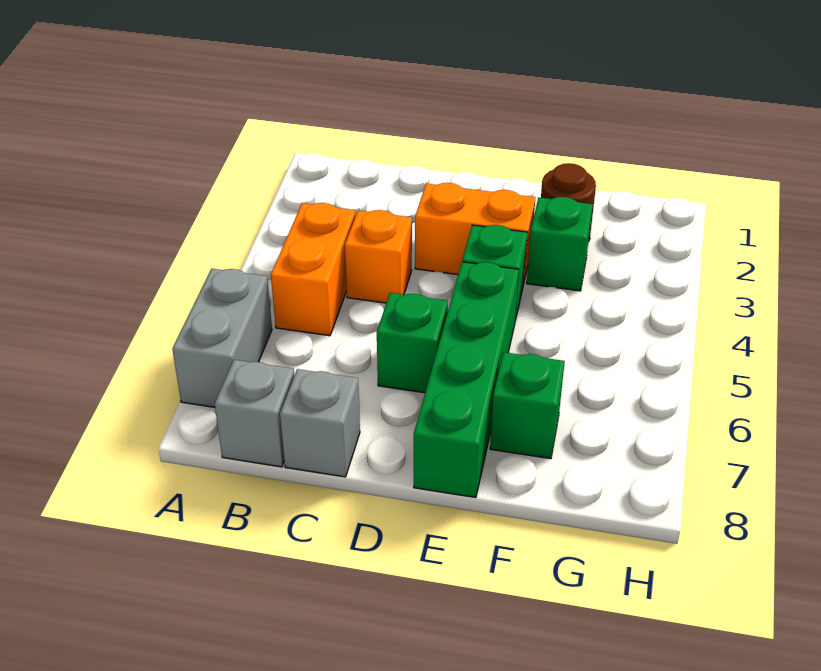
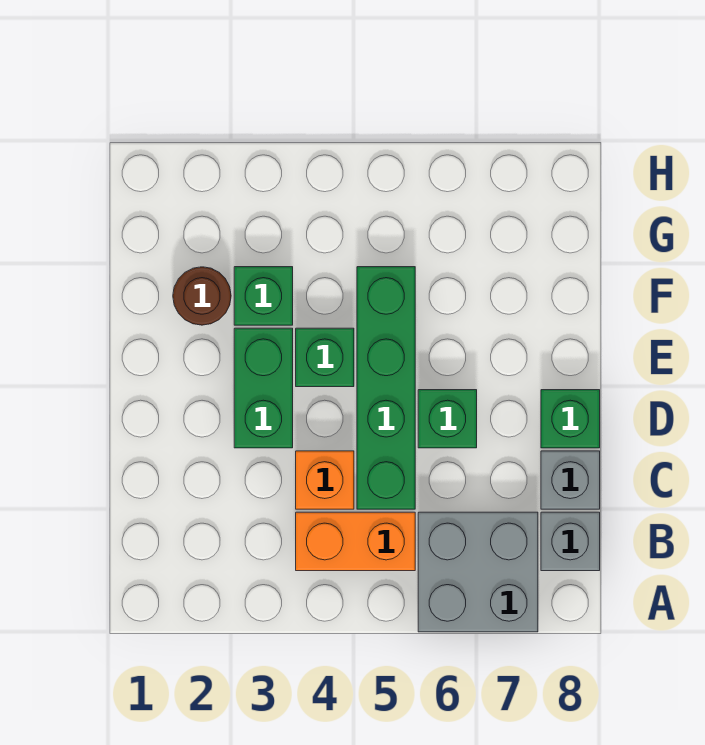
grey 1x2 brick [172,268,272,407] -> grey 2x2 brick [418,512,538,632]
orange 1x2 brick [415,183,535,281] -> green 1x2 brick [234,328,293,448]
green 1x4 brick [414,262,519,498] -> green 1x4 brick turned to [357,267,415,509]
green 1x1 brick [490,352,565,459] -> green 1x1 brick moved to [541,390,600,448]

